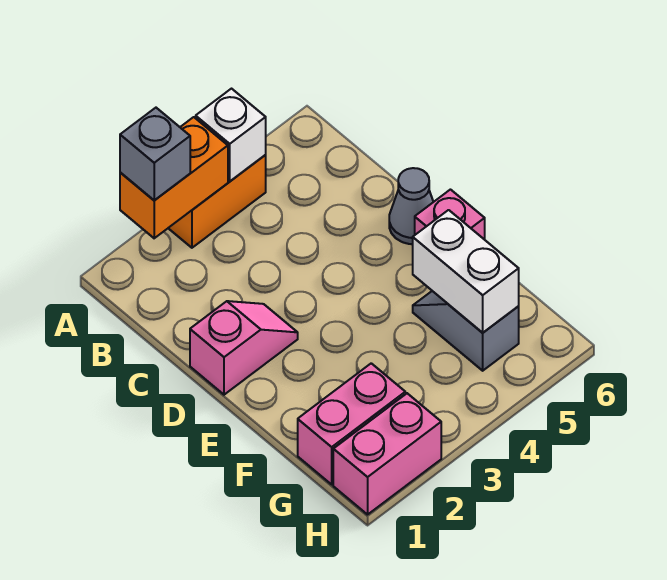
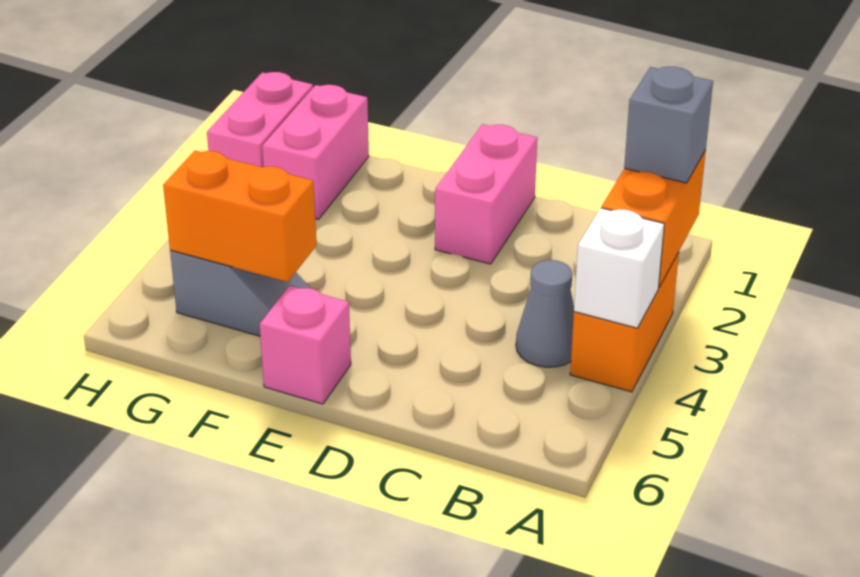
pink 1x2 slope [190,301,298,395] -> pink 1x2 brick [435,124,537,264]
grey 1x1 cone [389,168,433,244] -> grey 1x1 cone moved to [516,260,574,367]
white 1x2 brick [413,210,519,333] -> orange 1x2 brick [163,151,316,282]

